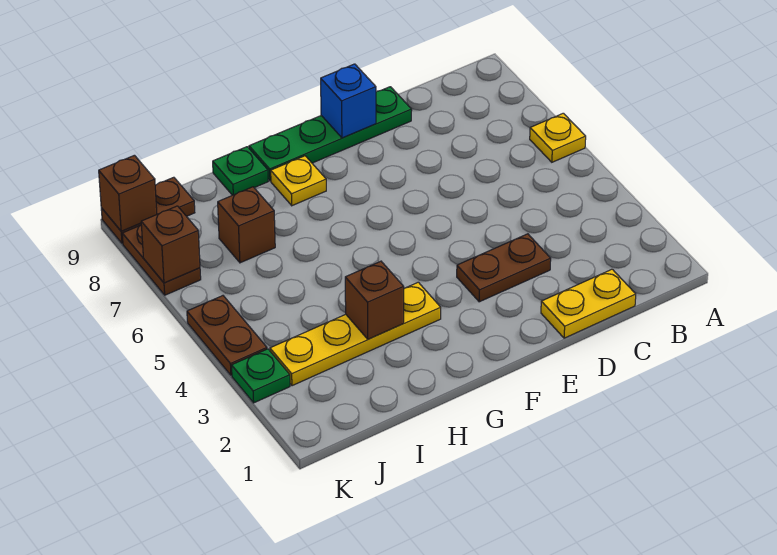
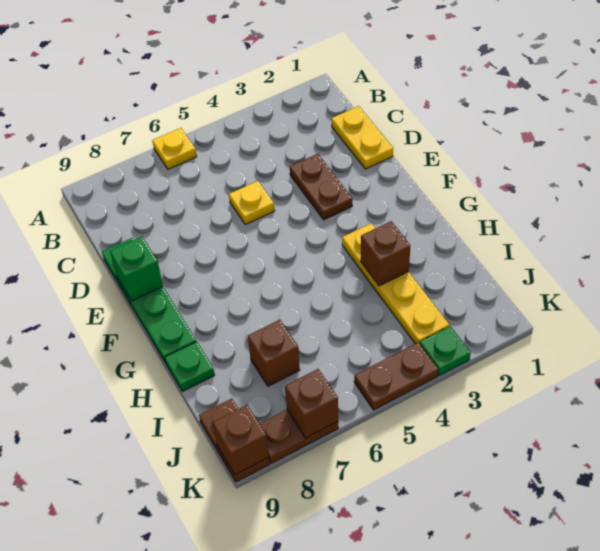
blue 1x1 brick [321,64,376,138] -> green 1x1 brick [110,236,163,301]
yellow 1x1 plate [271,156,326,206] -> yellow 1x1 plate moved to [229,181,274,225]

